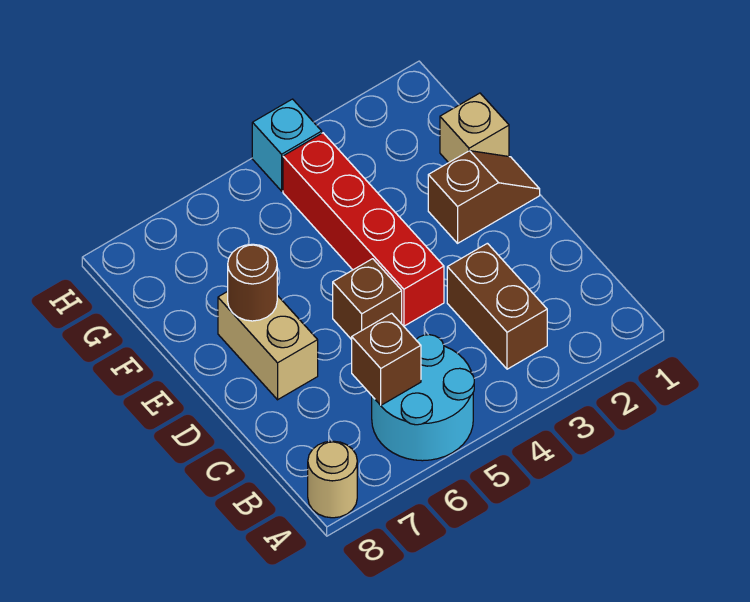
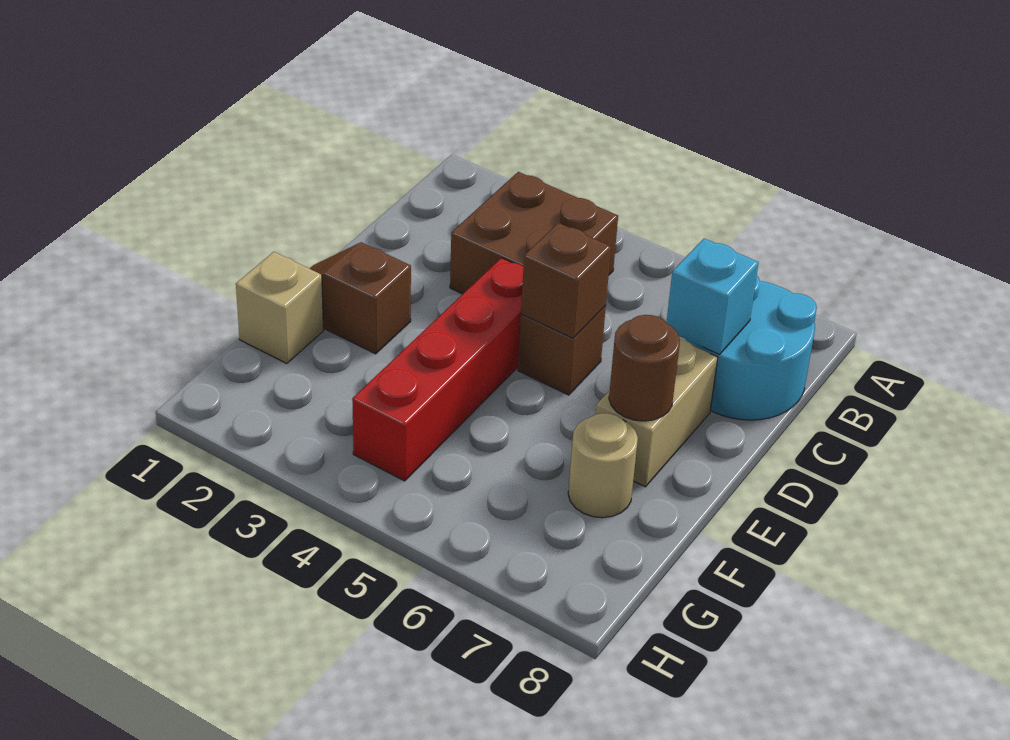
cyan 2x2 round brick [372,335,474,461] -> cyan 2x2 round brick moved to [686,276,817,420]
tan 1x1 round brick [308,441,357,518] -> tan 1x1 round brick moved to [568,413,638,518]
brown 1x2 brick [447,243,547,369] -> brown 2x2 brick [450,172,618,294]
brown 1x1 brick [352,313,421,405] -> brown 1x1 brick moved to [521,223,611,338]
cyan 1x1 brick [252,99,322,191] -> cyan 1x1 brick moved to [666,238,759,355]

